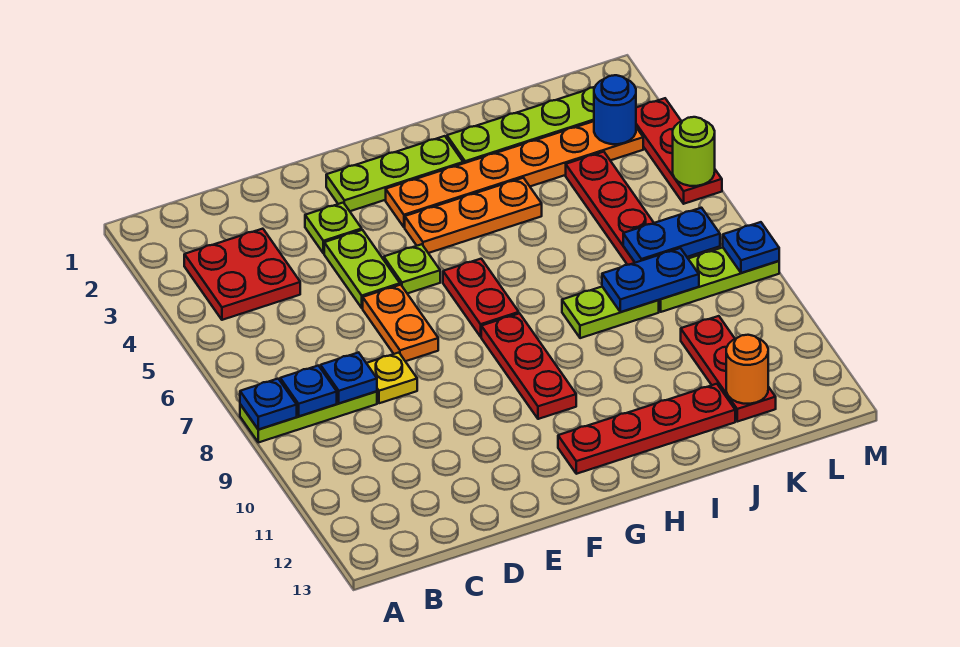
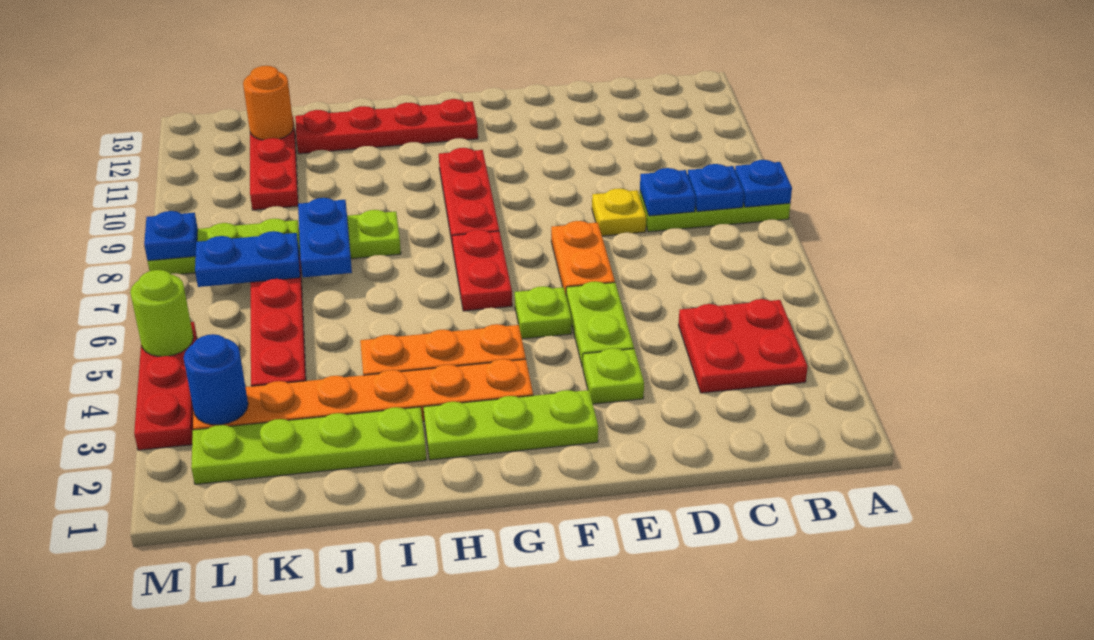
blue 1x2 plate [602,248,699,312] -> blue 1x2 plate turned to [298,198,352,277]

